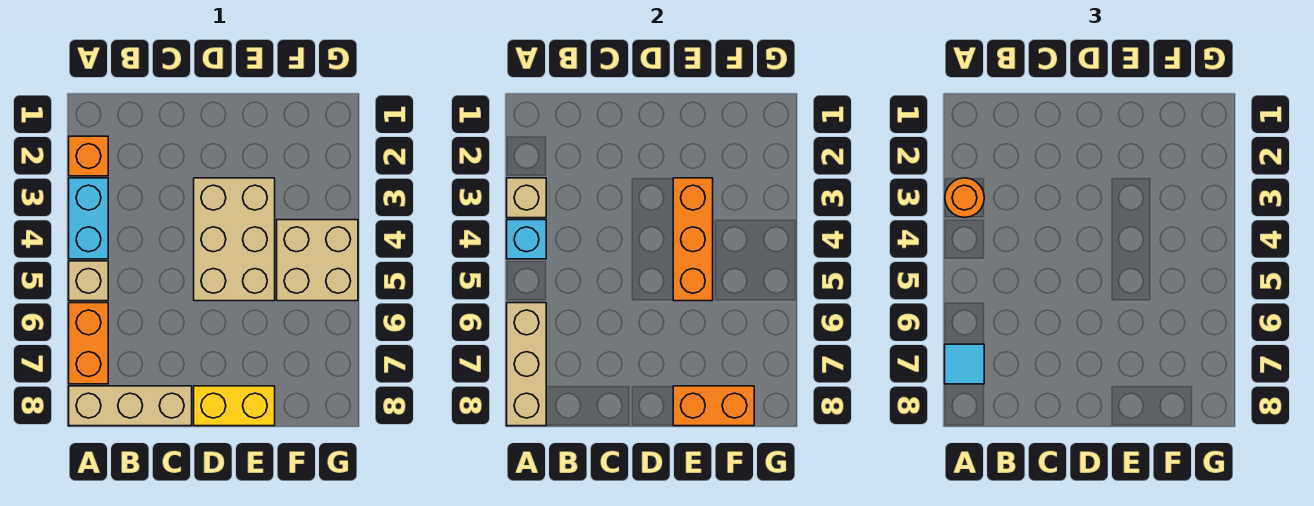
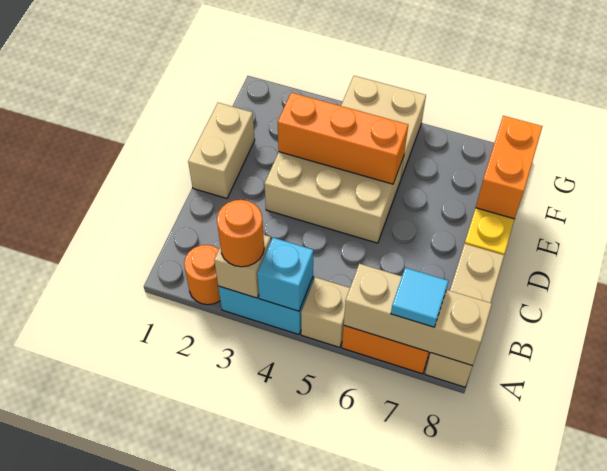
orange 1x1 brick [69,136,108,176] -> orange 1x1 round brick [184,245,220,305]
none -> tan 1x2 brick [188,103,255,198]

